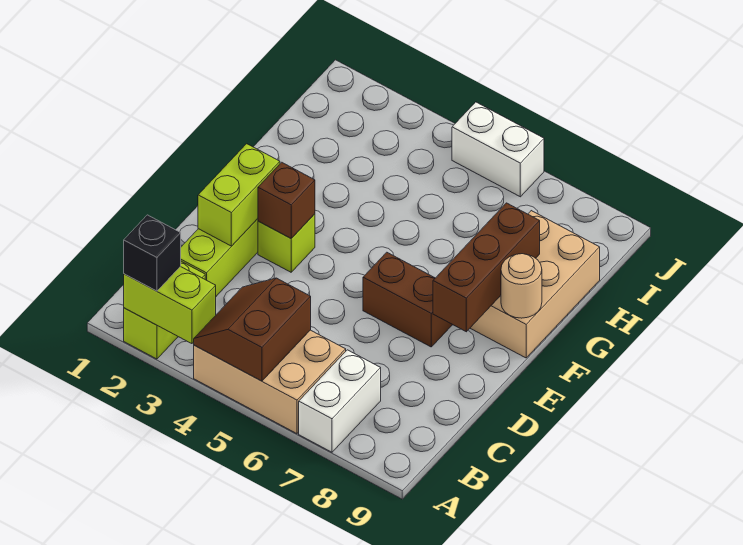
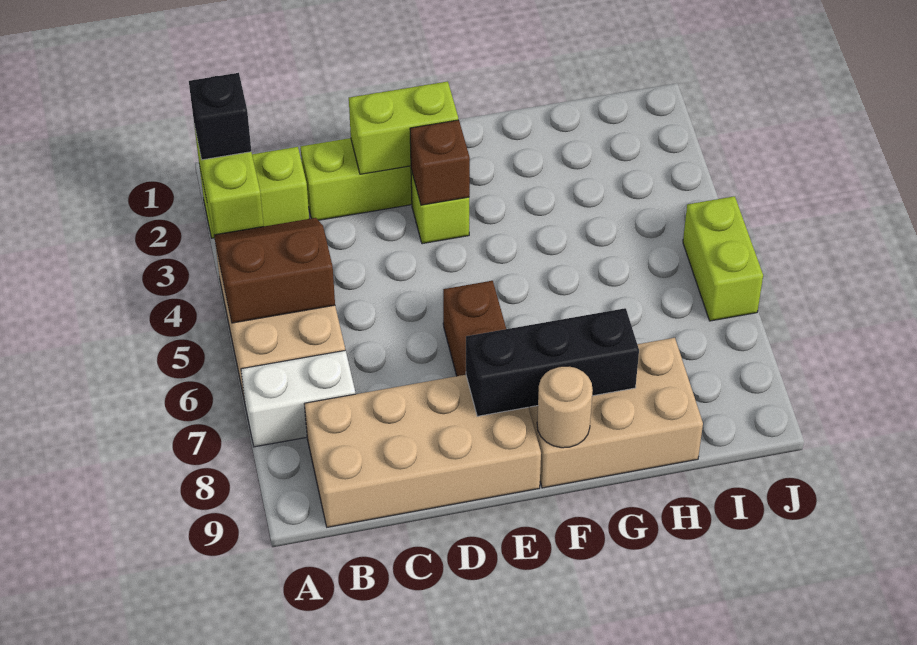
none -> tan 2x4 brick [304,375,541,527]
brown 1x3 brick [433,203,540,332] -> black 1x3 brick [466,308,639,416]
white 1x2 brick [452,102,544,197] -> lime 1x2 brick [683,196,763,321]

